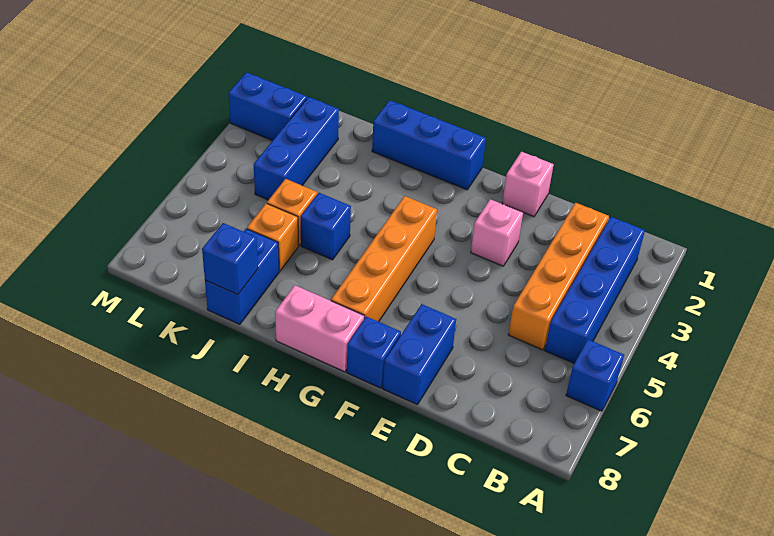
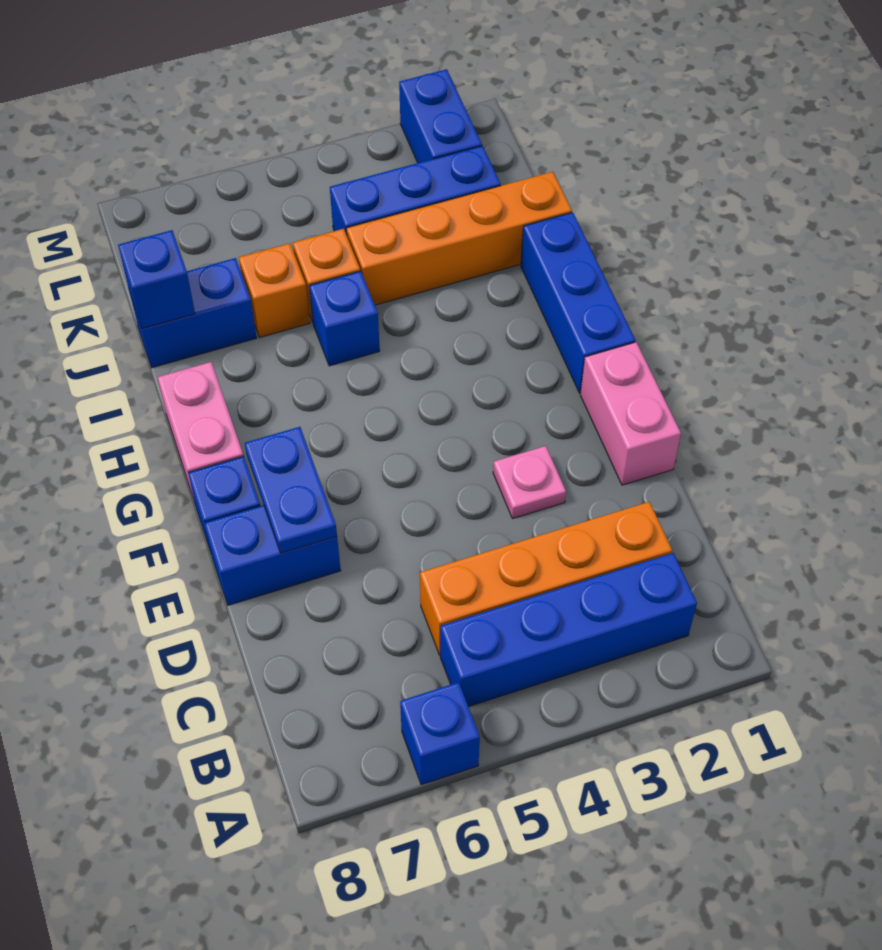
pink 1x1 brick [502,152,554,217] -> pink 1x2 brick [580,342,681,485]
pink 1x1 brick [471,199,523,266] -> pink 1x1 plate [493,446,566,519]
none -> blue 1x2 plate [245,427,337,553]
orange 1x4 brick [331,196,437,322] -> orange 1x4 brick moved to [346,172,572,305]

